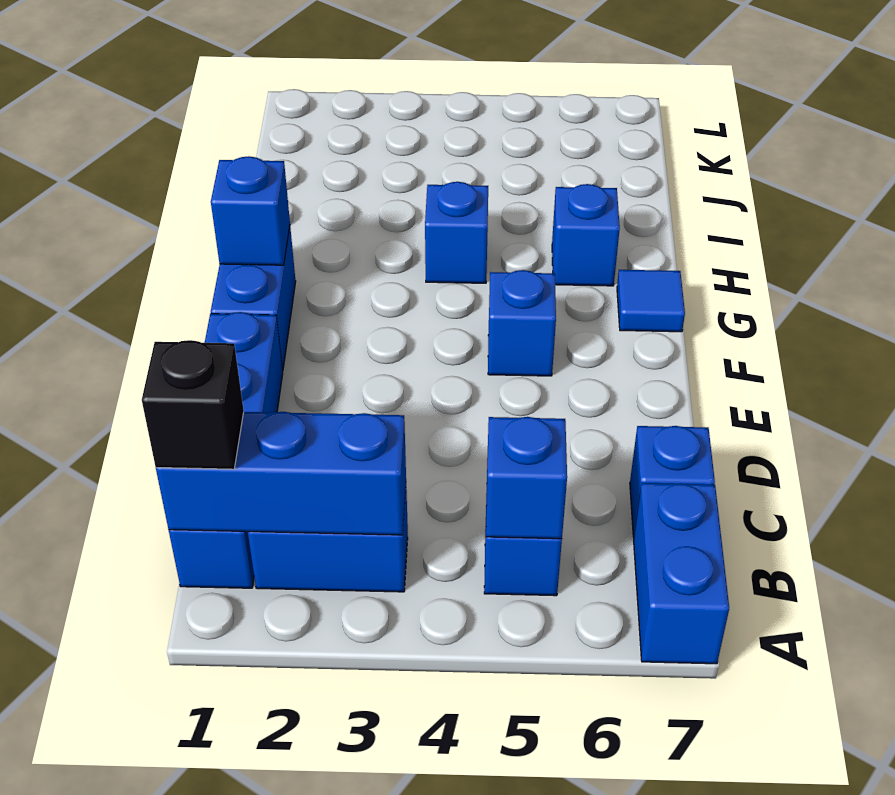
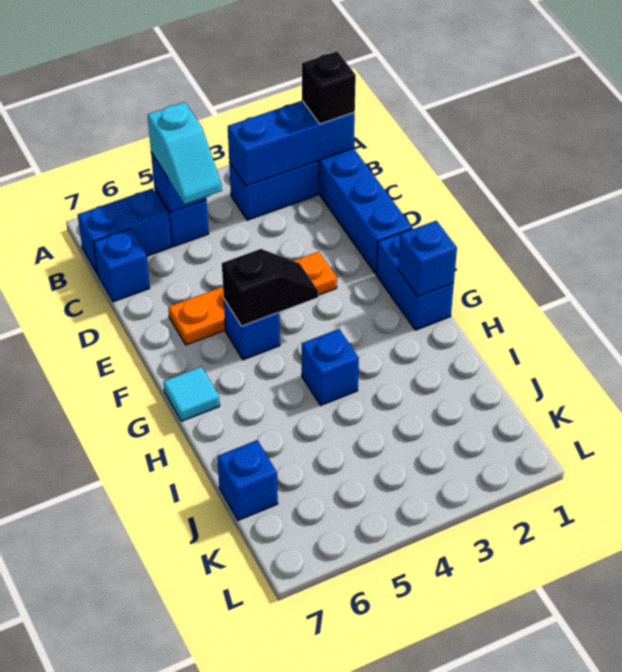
blue 1x2 brick [634,483,729,664] -> blue 1x2 brick turned to [78,188,171,274]
none -> cyan 1x2 slope [148,102,222,204]
none -> orange 1x4 plate [168,251,337,345]
none -> black 1x2 slope [222,249,318,326]
blue 1x1 tile [617,270,685,332] -> cyan 1x1 tile [163,367,220,421]
blue 1x1 brick [552,184,620,286] -> blue 1x1 brick moved to [217,440,278,520]

